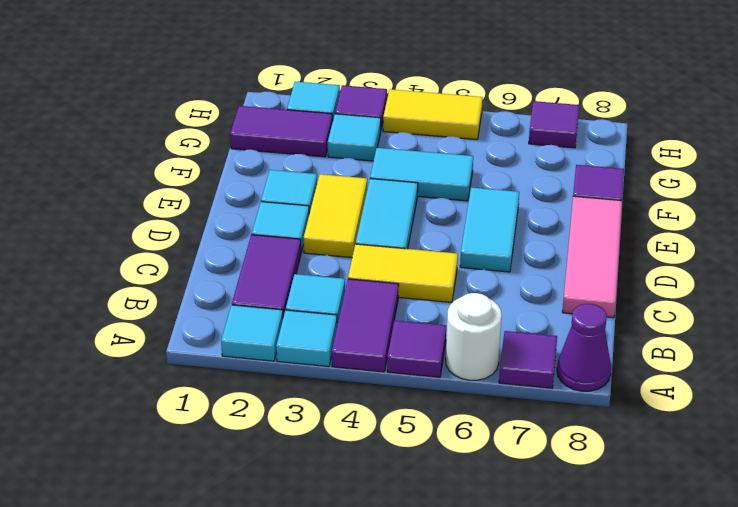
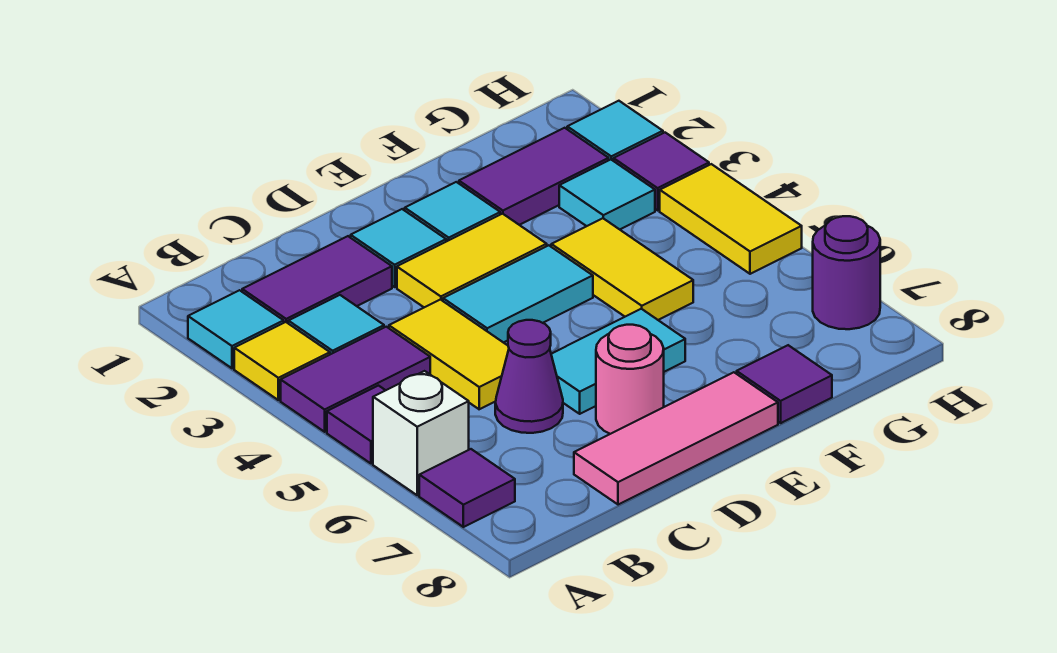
cyan 1x1 tile [276,310,337,367] -> yellow 1x1 tile [234,322,330,400]
white 1x1 round brick [446,293,502,380] -> white 1x1 brick [373,371,469,495]
purple 1x1 cone [557,304,611,391] -> purple 1x1 cone moved to [495,320,563,433]
none -> pink 1x1 round brick [596,325,664,434]
cyan 1x2 tile [370,148,473,201] -> yellow 1x2 tile [551,218,693,320]
purple 1x2 tile [230,106,333,157] -> purple 1x2 tile turned to [459,128,609,225]
purple 1x1 tile [529,101,579,148] -> purple 1x1 round brick [813,216,880,329]

